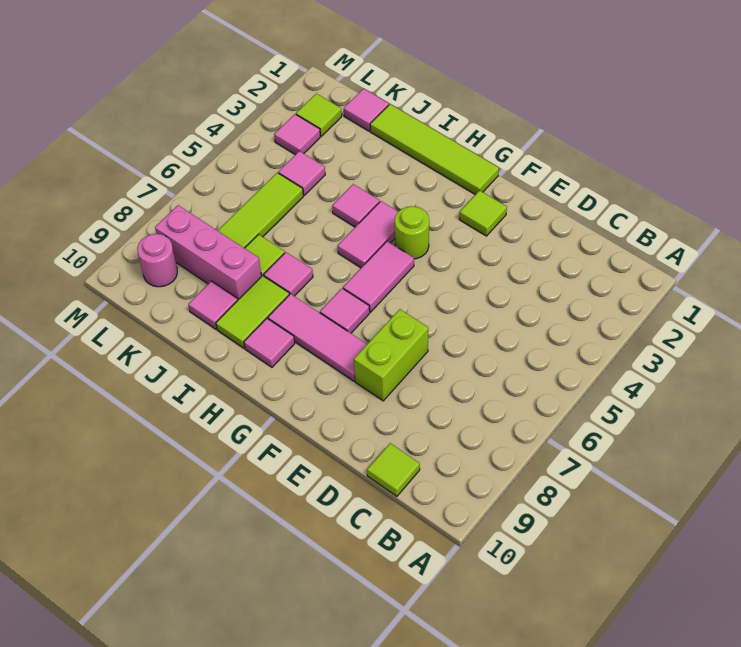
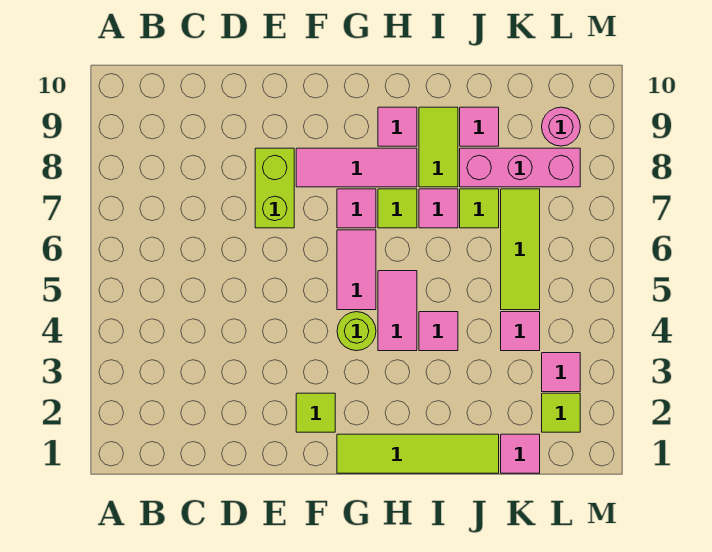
lime 1x1 tile [367,443,420,496] -> lime 1x1 tile moved to [378,189,417,228]

